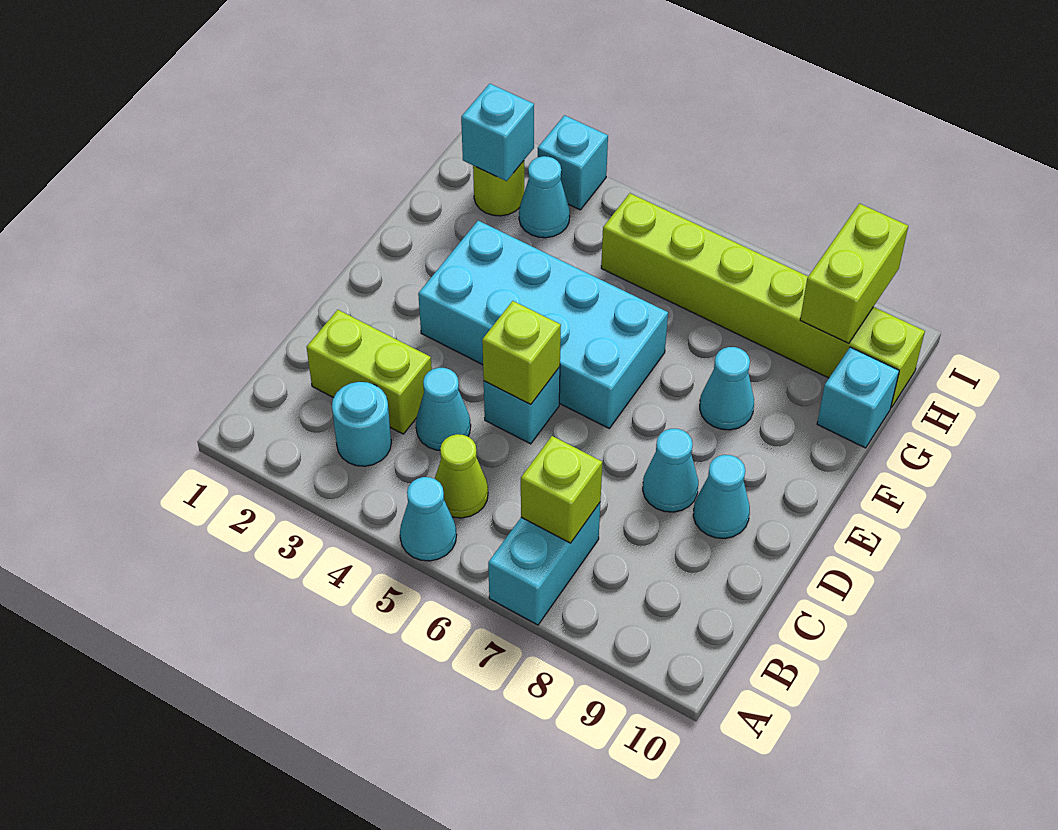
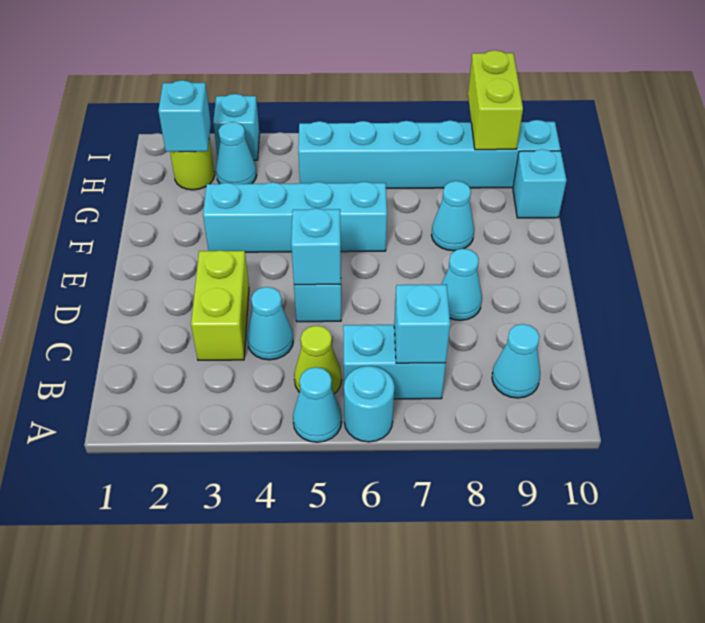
cyan 1x2 brick [488,503,600,625] -> cyan 1x2 brick turned to [343,325,446,399]
cyan 1x1 round brick [332,382,391,466] -> cyan 1x1 round brick moved to [344,366,394,442]
lime 1x1 brick [521,436,602,543] -> cyan 1x1 brick [394,284,450,363]
lime 1x2 brick [306,310,432,434] -> lime 1x2 brick turned to [191,250,249,360]
lime 1x1 brick [482,301,561,404] -> cyan 1x1 brick [291,208,341,285]
cyan 1x1 cone [693,455,750,538] -> cyan 1x1 cone moved to [492,324,540,398]
cyan 2x4 brick [418,221,668,428] -> cyan 1x4 brick [203,182,387,252]
lime 1x6 brick [601,193,925,408] -> cyan 1x6 brick [298,120,561,188]

